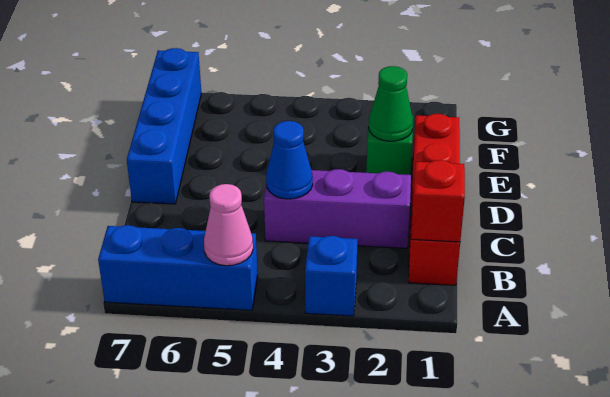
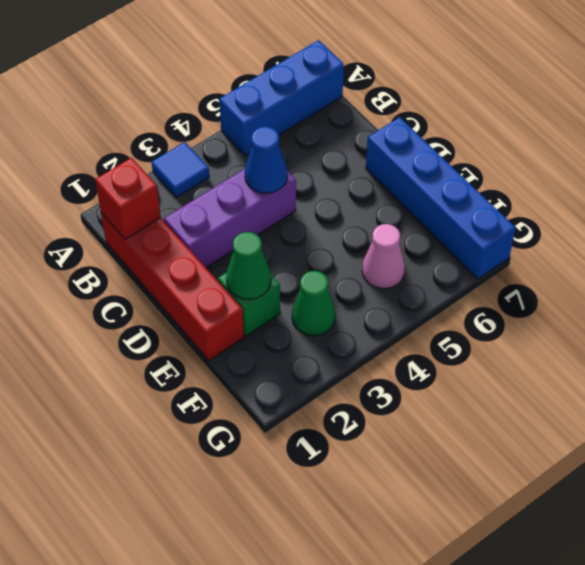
blue 1x1 brick [305,236,358,316] -> blue 1x1 tile [152,142,209,197]
pink 1x1 cone [204,184,253,266] -> pink 1x1 cone moved to [362,224,405,289]
none -> green 1x1 cone [292,271,335,336]

